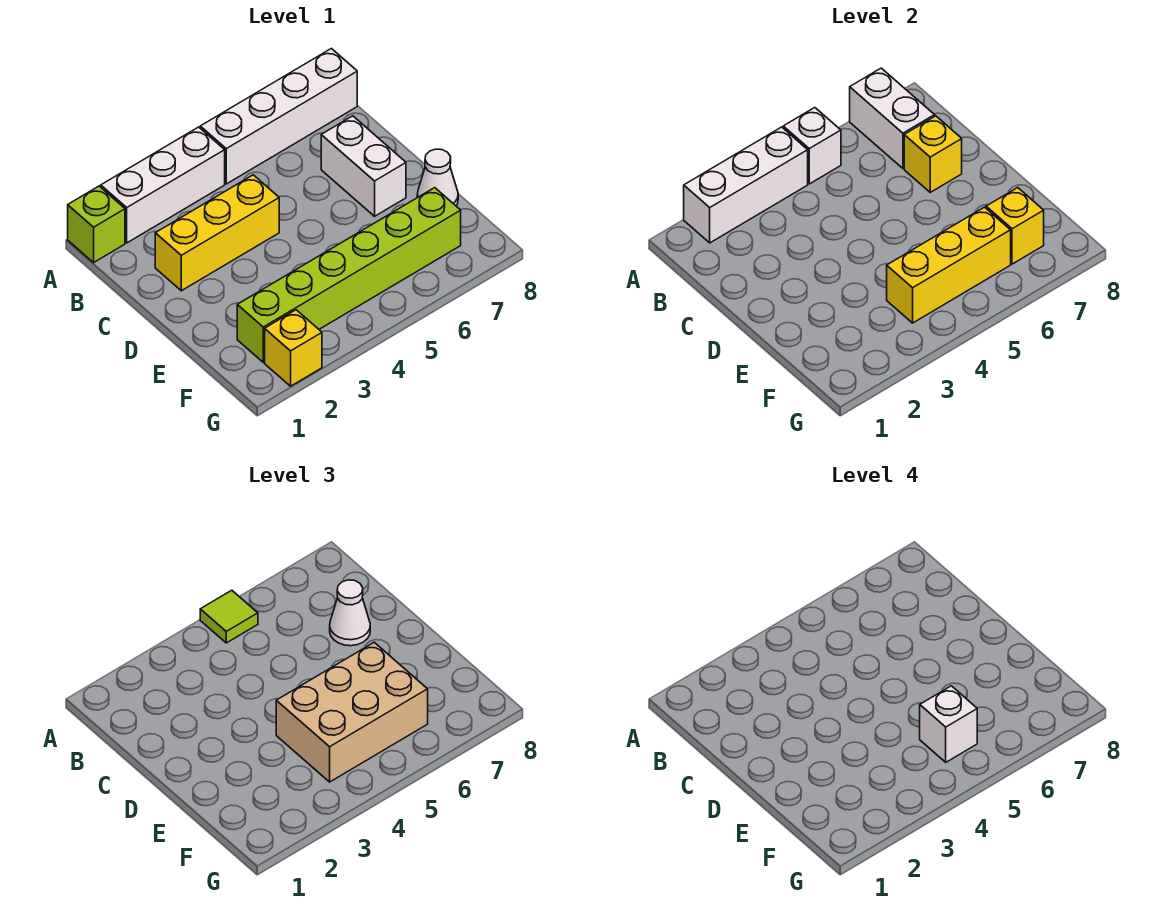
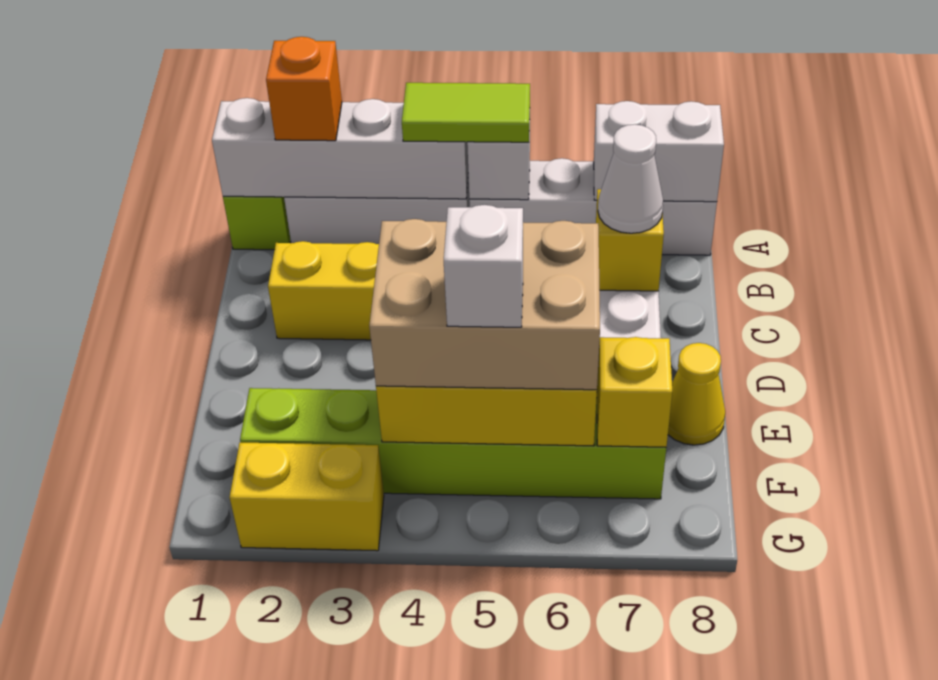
white 1x3 brick [684,127,808,243] -> white 1x4 brick [212,98,468,199]
none -> orange 1x1 brick [266,37,342,141]
lime 1x1 tile [200,590,258,643] -> lime 1x2 tile [402,83,530,142]
white 1x2 brick [850,68,935,168] -> white 1x2 brick turned to [594,101,724,202]
white 1x1 cone [417,149,458,206] -> yellow 1x1 cone [668,343,725,445]
yellow 1x1 brick [265,310,322,386] -> yellow 1x2 brick [230,442,384,551]

